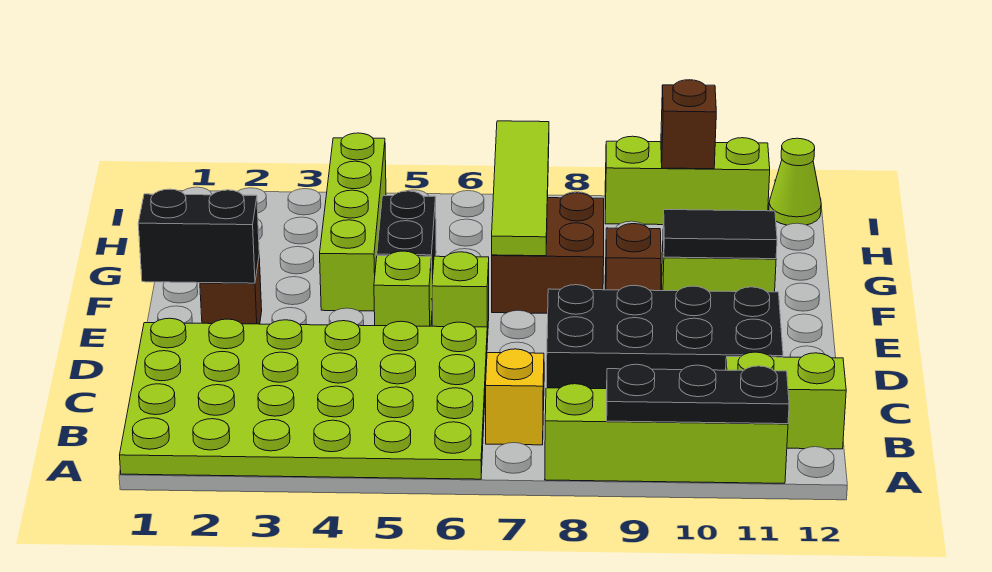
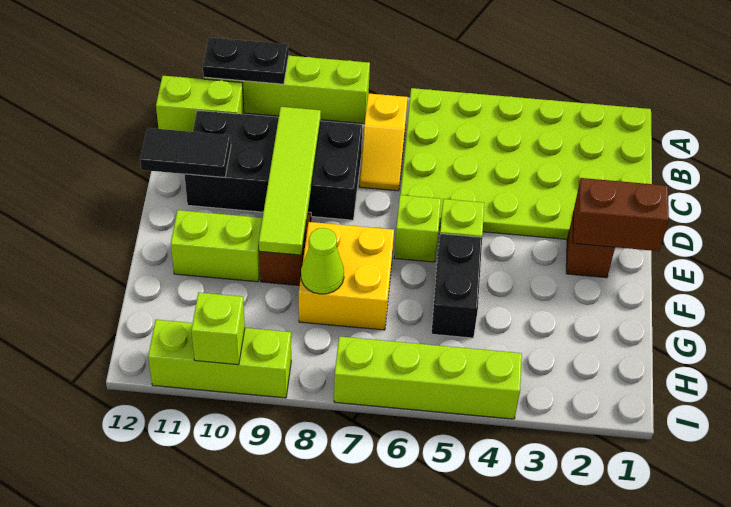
black 1x3 plate [607,364,789,424] -> black 1x2 plate [203,37,289,84]
black 1x2 brick [138,189,259,283] -> brown 1x2 brick [573,178,669,251]
lime 1x4 brick [320,133,386,311] -> lime 1x4 brick turned to [334,336,522,419]
brown 2x2 brick [492,193,604,313] -> yellow 2x2 brick [299,222,394,330]
lime 1x4 tile [492,121,549,256] -> lime 1x4 tile moved to [259,107,321,255]
black 1x2 tile [663,210,777,259] -> black 1x2 tile moved to [140,128,231,177]
brown 1x1 brick [661,80,716,169] -> lime 1x1 brick [191,292,245,365]
lime 1x1 cone [769,138,821,225] -> lime 1x1 cone moved to [301,228,344,294]

